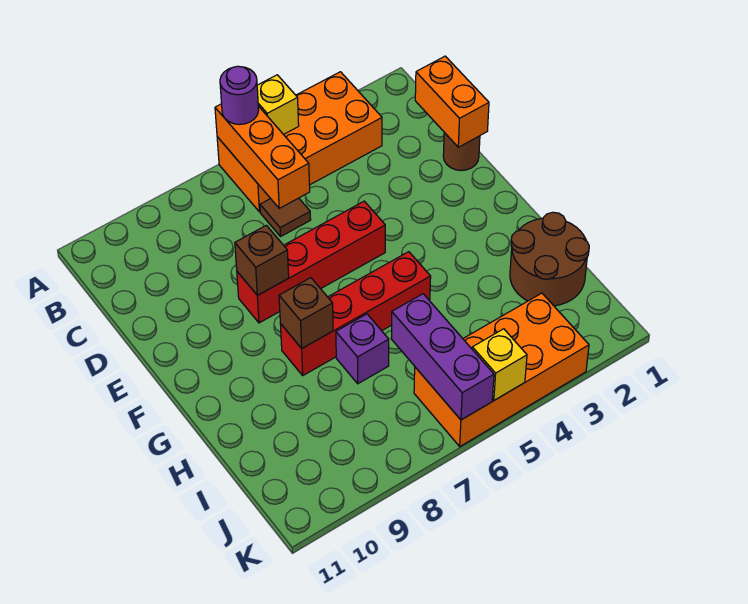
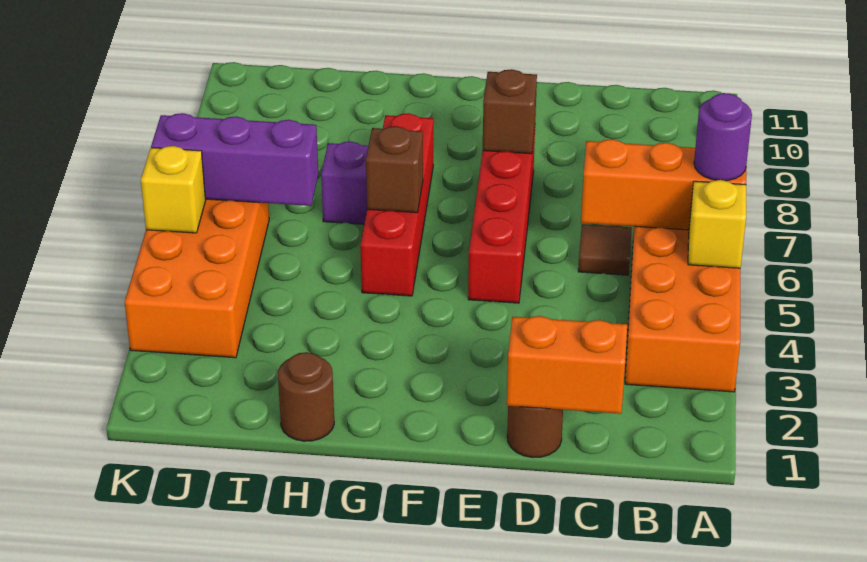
brown 1x1 brick [279,278,333,348] -> brown 1x1 brick moved to [366,126,423,213]
brown 2x2 round brick [510,212,589,306] -> brown 1x1 round brick [278,352,334,441]

